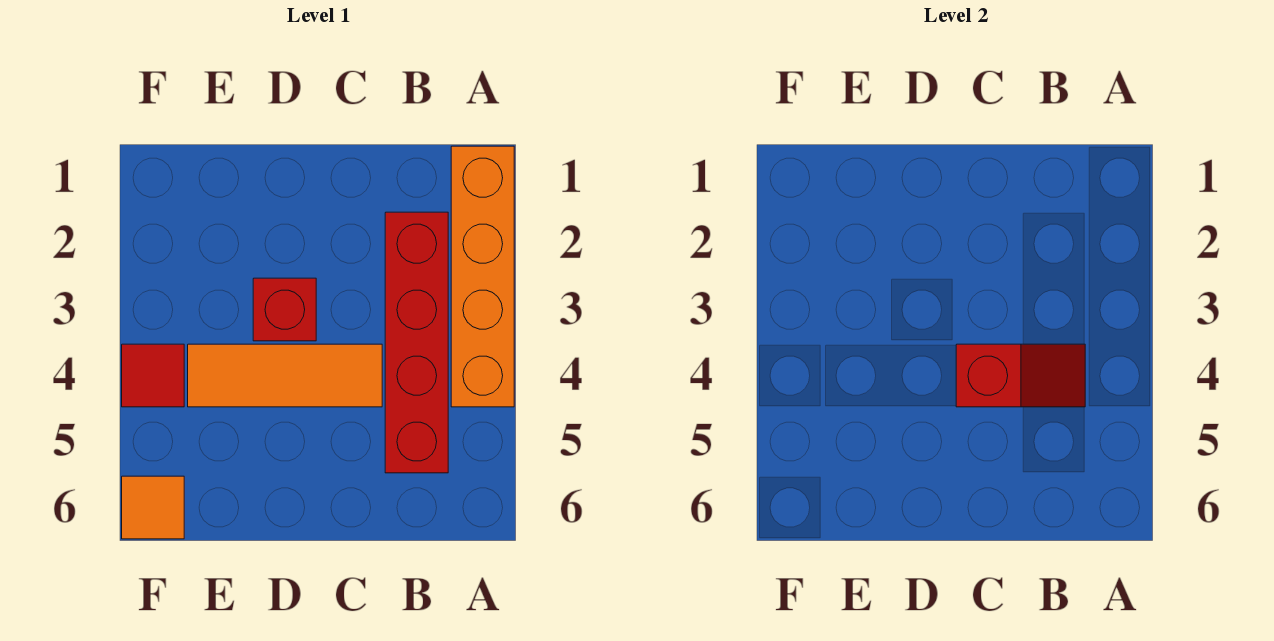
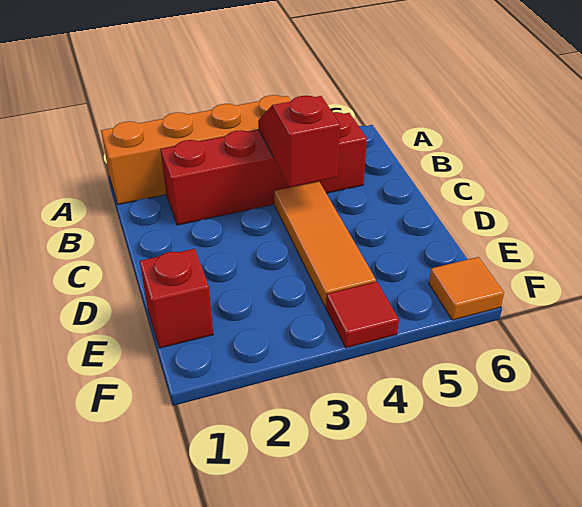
red 1x1 brick [253,278,316,341] -> red 1x1 brick moved to [140,249,213,348]

